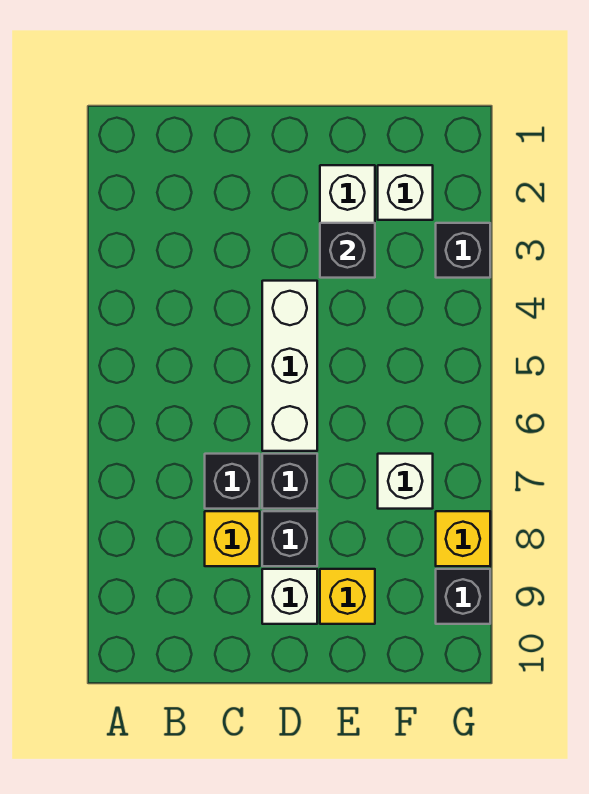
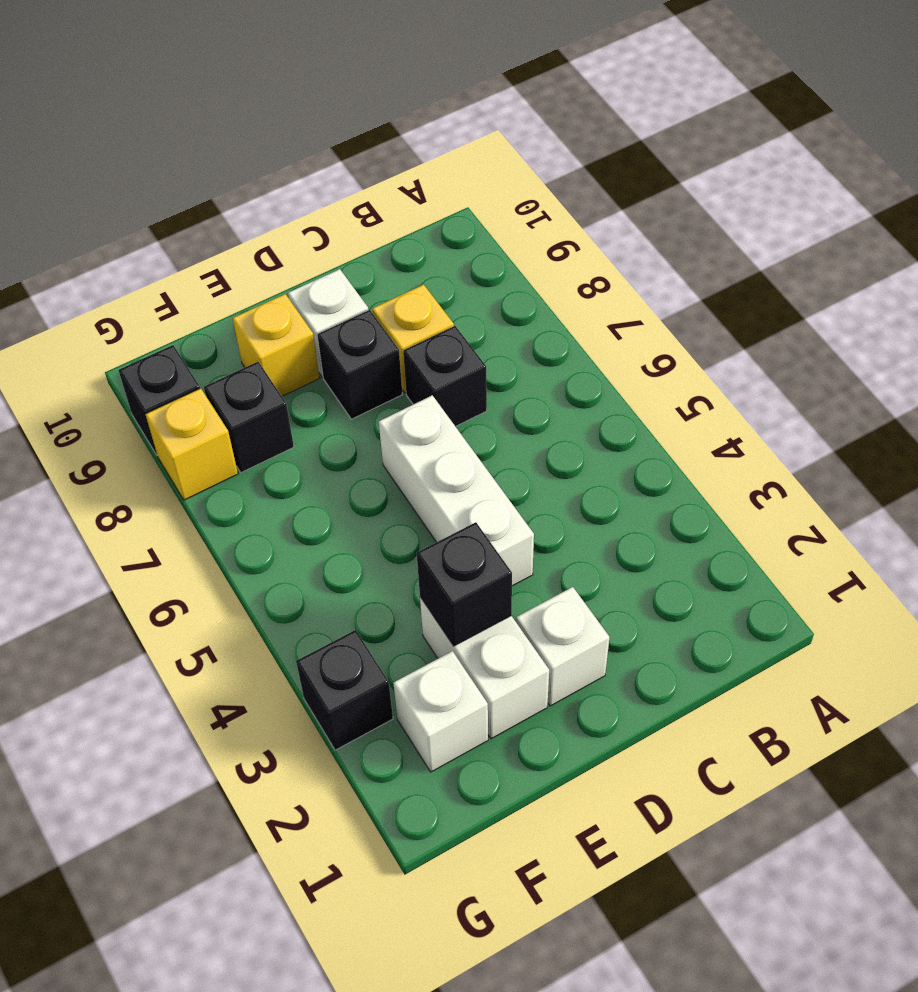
black 1x1 brick [262,454,317,509] -> black 1x1 brick moved to [204,362,294,473]
white 1x1 brick [378,454,433,509] -> white 1x1 brick moved to [516,587,609,706]

